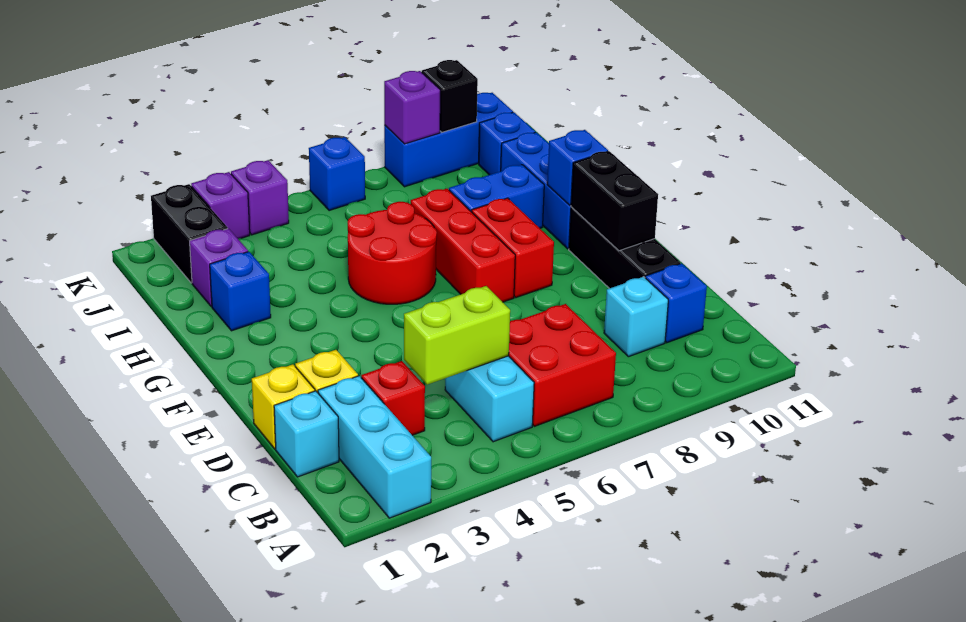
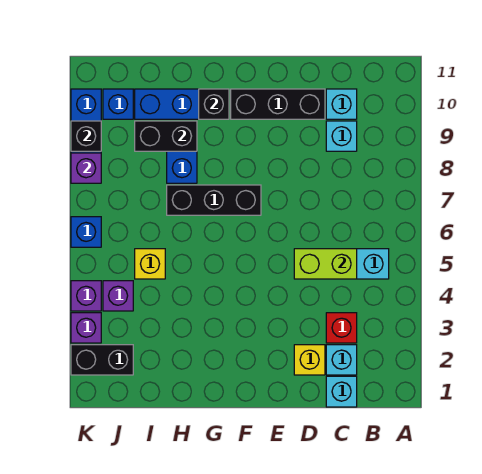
cyan 1x3 brick [318,376,431,518] -> cyan 1x1 brick [326,345,357,375]
red 2x2 brick [509,304,616,426] -> none
lime 1x2 brick [404,286,510,385] -> lime 1x2 brick turned to [294,249,357,279]
blue 1x1 brick [645,263,707,343] -> cyan 1x1 brick [326,89,357,119]
yellow 1x1 brick [252,364,315,449] -> yellow 1x1 brick moved to [135,249,165,279]
black 1x2 brick [571,151,658,251] -> black 1x2 brick moved to [135,121,197,151]
red 1x3 brick [411,189,515,302] -> black 1x3 brick [167,185,261,215]
red 1x2 brick [472,198,554,298] -> none
red 2x2 round brick [348,202,437,304] -> none
blue 1x1 brick [547,130,608,205] -> black 1x1 brick [199,89,229,119]
blue 1x1 brick [210,252,271,331] -> none
purple 1x1 brick [190,229,248,307] -> purple 1x1 brick moved to [103,281,133,311]

